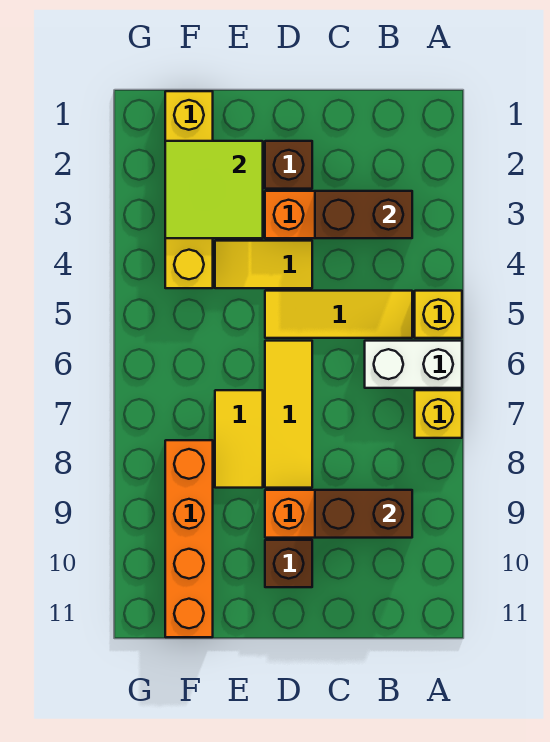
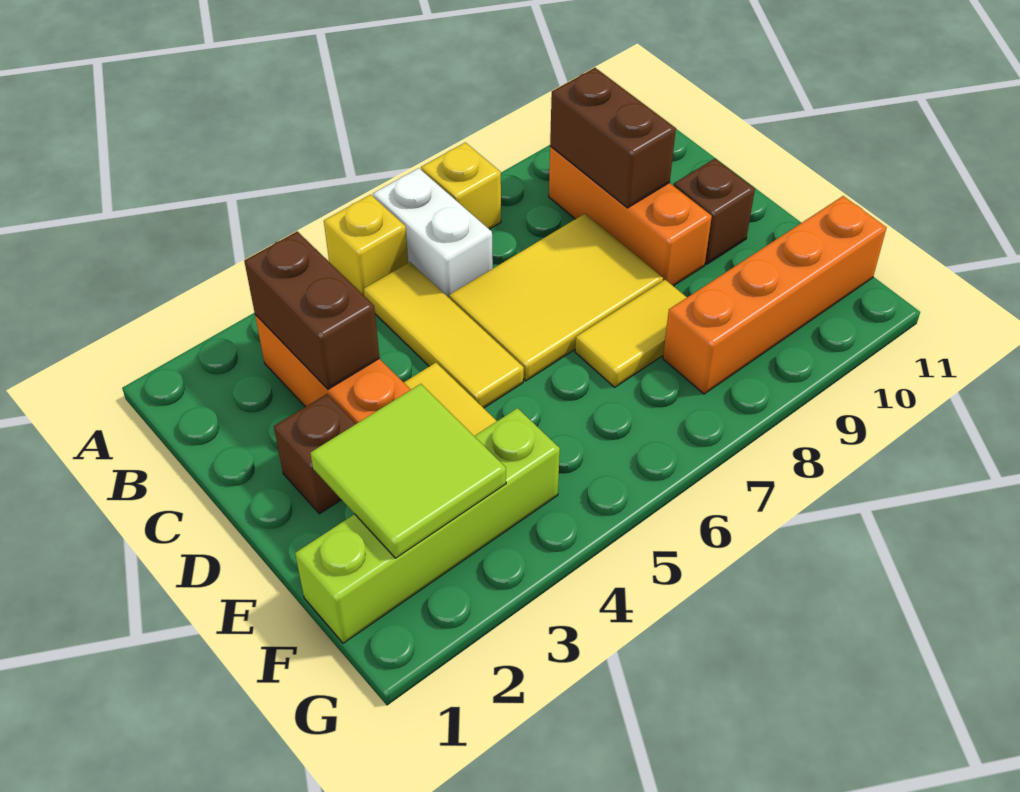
yellow 1x3 tile [265,341,312,488] -> yellow 2x3 tile [449,214,663,381]
yellow 1x4 brick [165,91,213,288] -> lime 1x4 brick [295,408,560,643]

